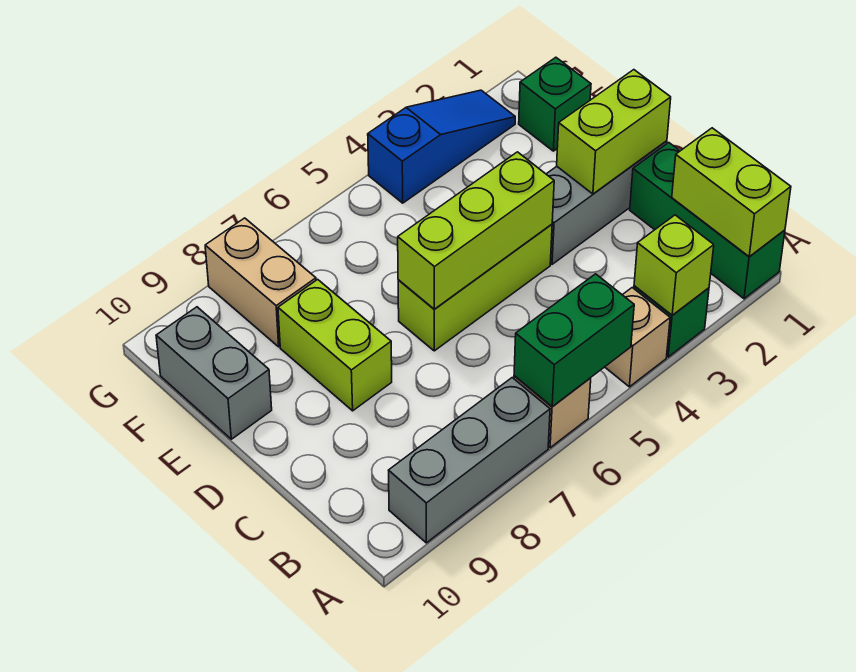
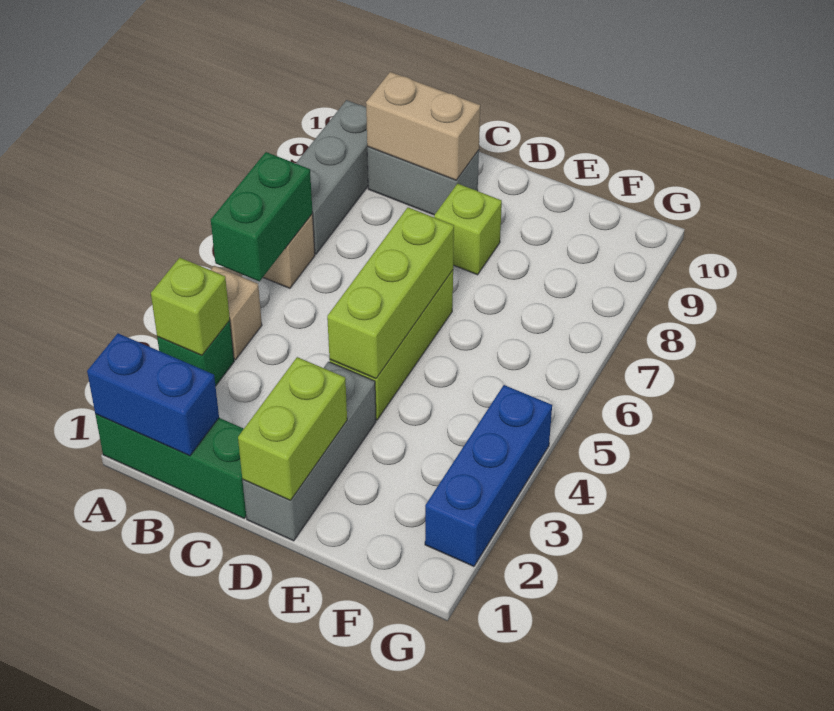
lime 1x2 brick [672,128,791,257] -> blue 1x2 brick [87,333,219,456]
lime 1x2 brick [278,279,392,411] -> lime 1x1 brick [434,184,502,275]
grey 1x2 brick [156,307,272,439] -> grey 1x2 brick moved to [367,147,479,215]
green 1x1 brick [519,57,591,151] -> none
tan 1x2 brick [205,218,316,347] -> tan 1x2 brick moved to [366,72,480,180]
blue 1x3 slope [368,90,515,203] -> blue 1x3 brick [425,385,552,566]

